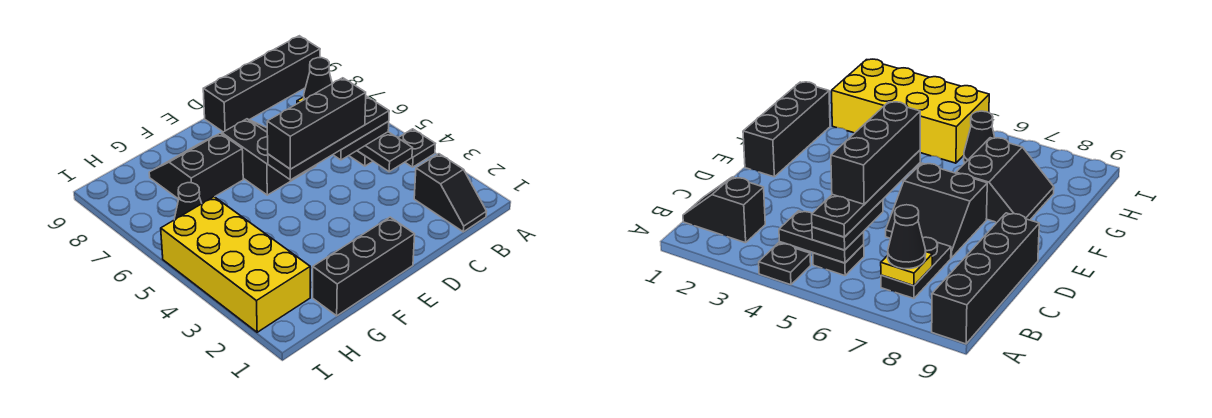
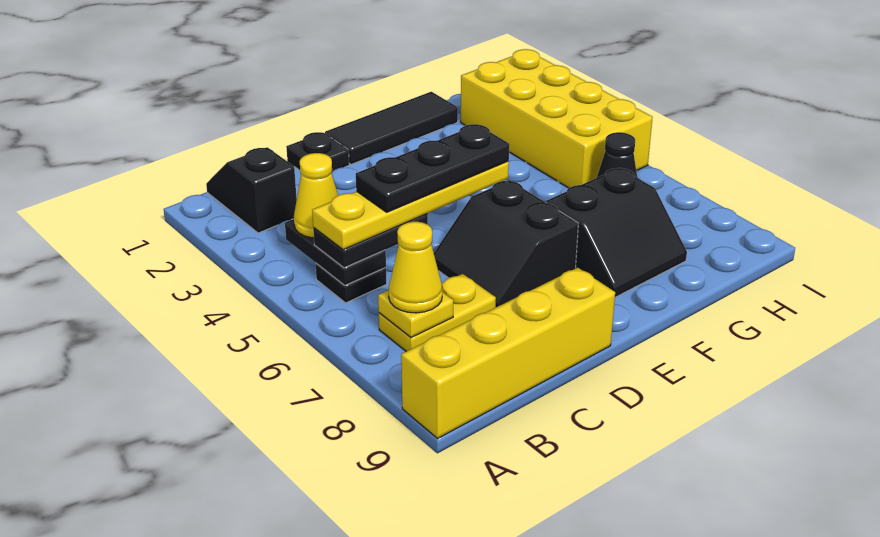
black 1x1 plate [398,129,435,167] -> black 1x1 plate moved to [286,132,349,171]
black 1x4 brick [203,36,320,132] -> yellow 1x4 brick [401,268,615,438]
none -> yellow 1x1 cone [294,153,338,238]
black 1x4 plate [268,96,389,180] -> yellow 1x4 plate [312,161,509,250]
black 1x2 plate [881,237,951,298] -> yellow 1x2 plate [379,274,496,351]
black 1x1 cone [304,58,332,100] -> yellow 1x1 cone [389,222,442,313]
black 1x3 brick [267,78,366,169] -> black 1x3 plate [356,124,509,212]
black 1x3 brick [313,217,415,316] -> black 1x3 tile [325,92,458,164]

